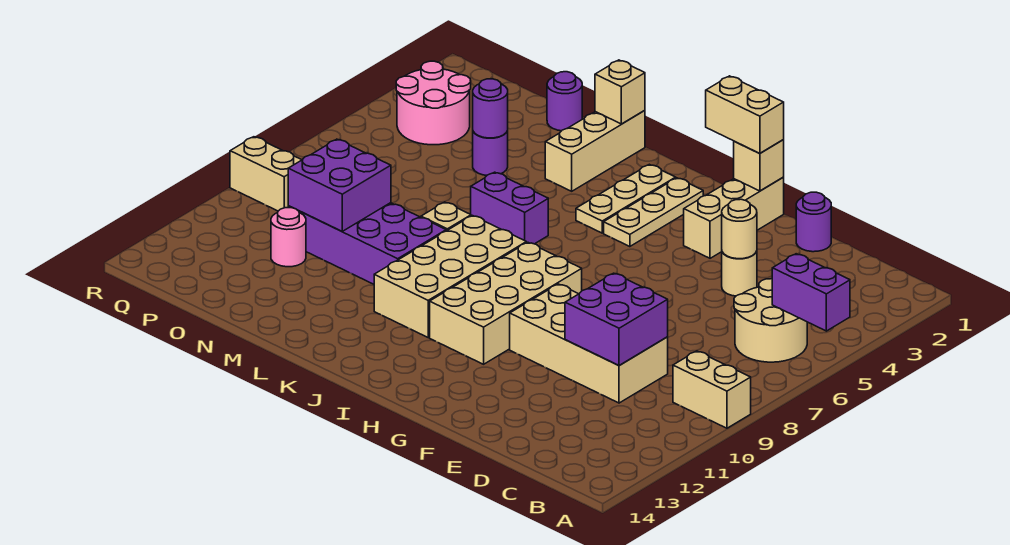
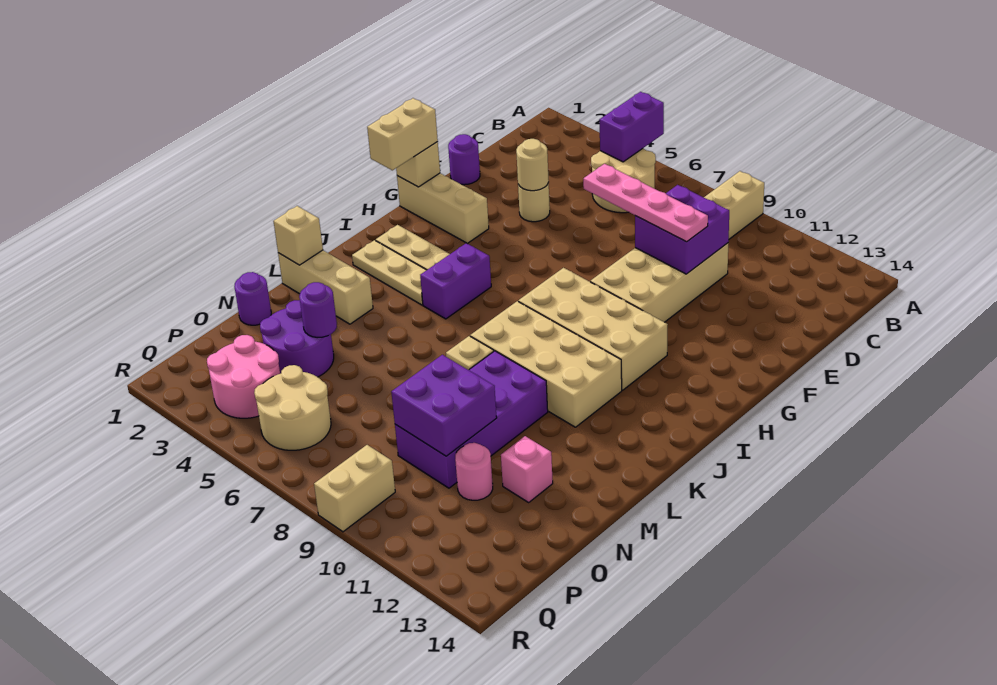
none -> pink 1x4 plate [583,164,708,242]
purple 1x2 brick [471,172,548,244] -> purple 1x2 brick moved to [420,243,491,319]
purple 1x1 round brick [473,131,508,175] -> purple 2x2 round brick [260,300,334,377]
none -> pink 1x1 brick [501,436,553,502]
none -> tan 2x2 round brick [254,365,331,450]

